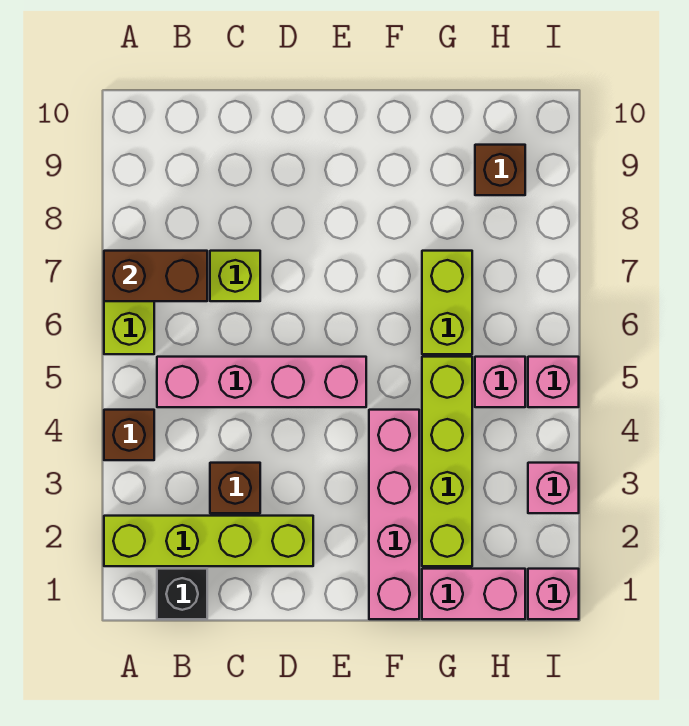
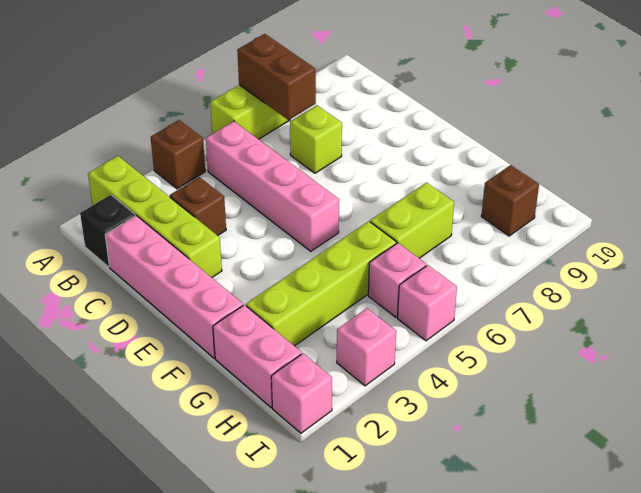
pink 1x4 brick [369,410,419,619] -> pink 1x4 brick turned to [105,216,243,358]

